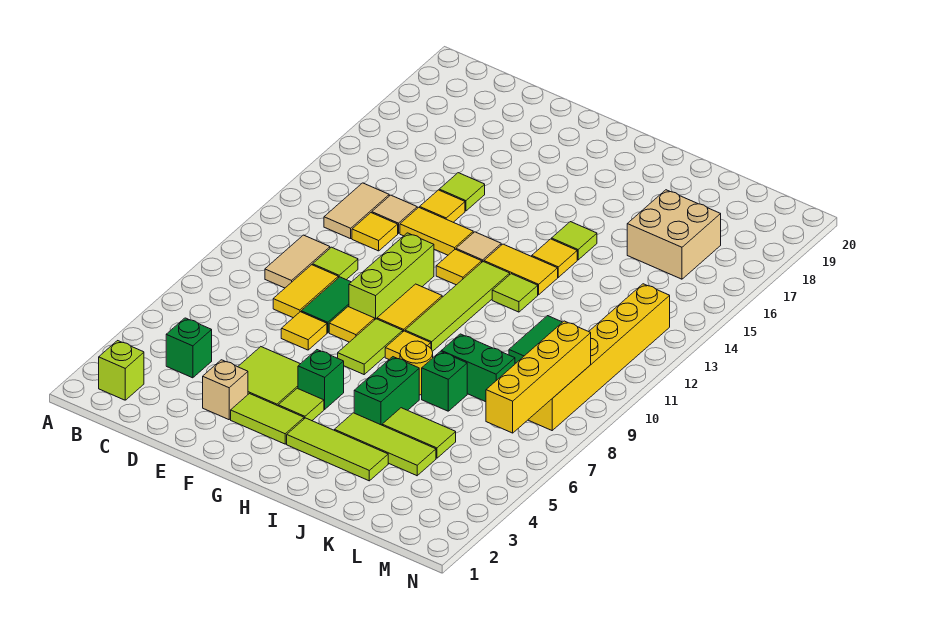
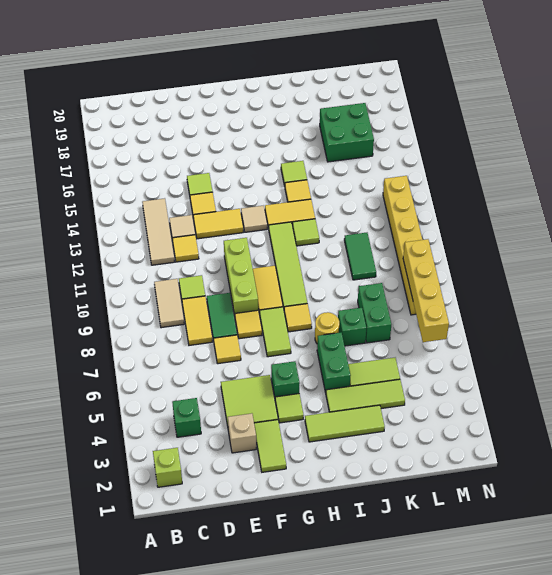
tan 1x2 tile [324,183,389,239] -> tan 1x3 tile [142,198,175,265]
lime 1x2 tile [231,394,304,444] -> lime 1x2 tile turned to [254,420,286,472]
yellow 1x1 tile [436,249,482,285] -> none
green 1x2 brick [441,334,515,402] -> green 1x2 brick turned to [358,283,391,343]
tan 2x2 brick [627,190,721,279] -> green 2x2 brick [320,103,374,162]

